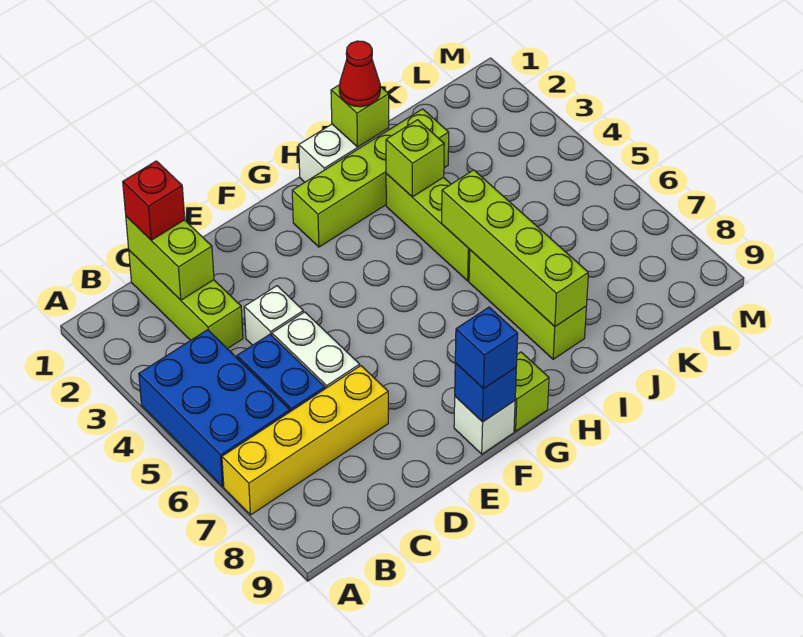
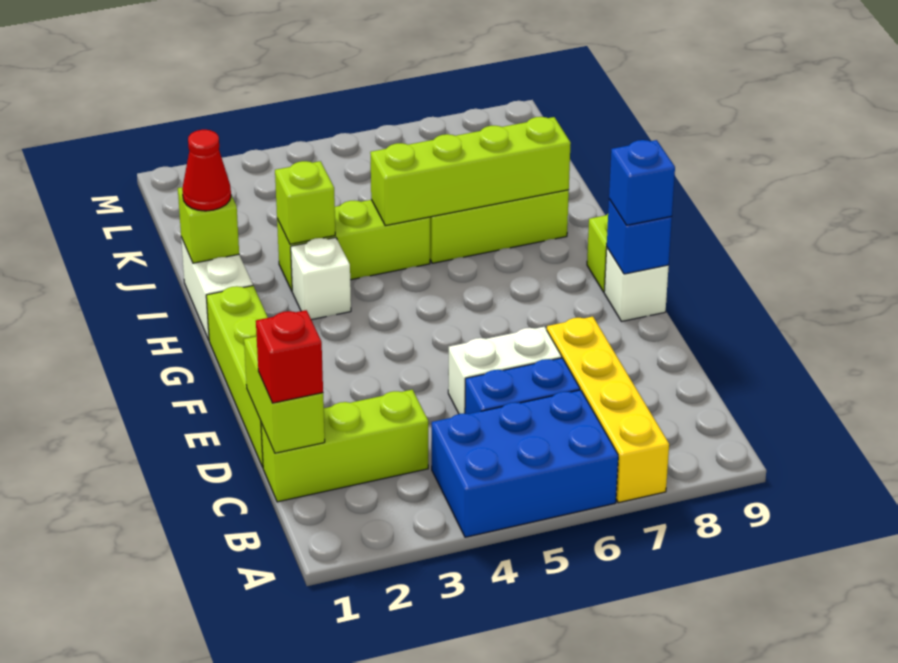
lime 1x2 brick [126,216,214,300] -> lime 1x2 brick turned to [244,336,325,453]
white 1x1 brick [244,286,304,345] -> white 1x1 brick moved to [291,237,351,320]
lime 1x4 brick [292,109,449,247] -> lime 1x4 brick moved to [206,286,268,467]

